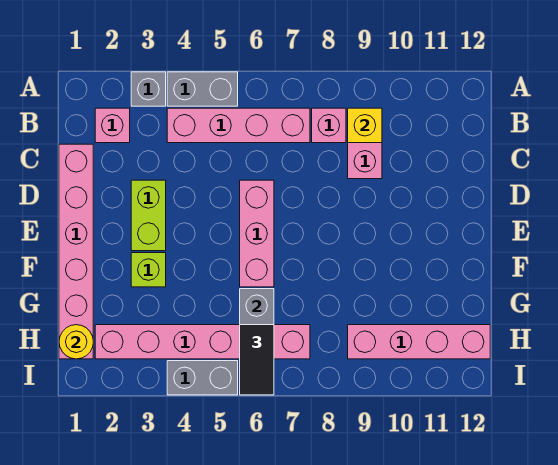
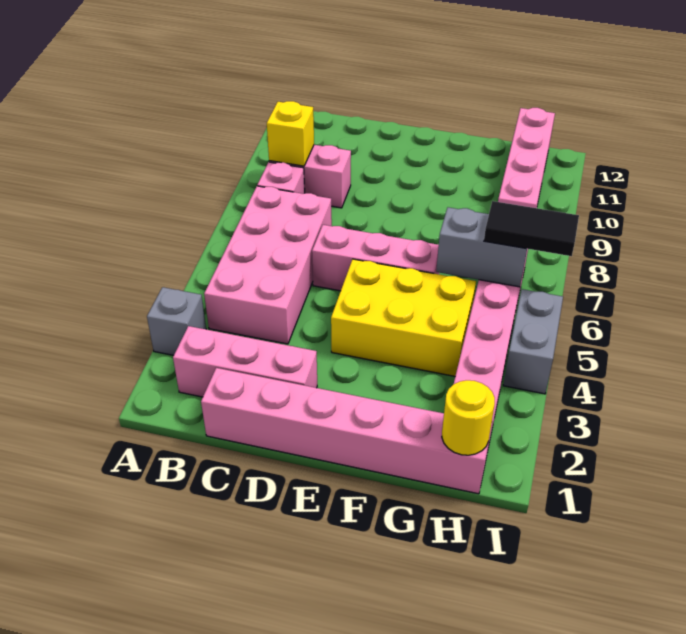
grey 1x2 brick [167,72,238,106] -> none
pink 1x1 brick [95,108,130,143] -> pink 1x3 brick [173,326,317,397]
pink 1x4 brick [167,108,310,143] -> pink 2x4 brick [204,186,332,344]
lime 1x2 brick [131,180,166,251] -> none
none -> yellow 2x3 brick [331,259,476,376]
lime 1x1 brick [131,253,166,287] -> none

